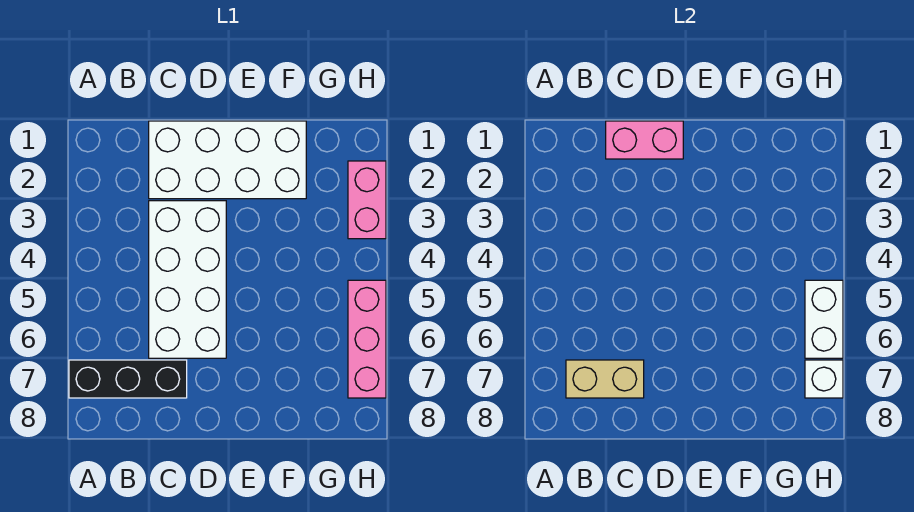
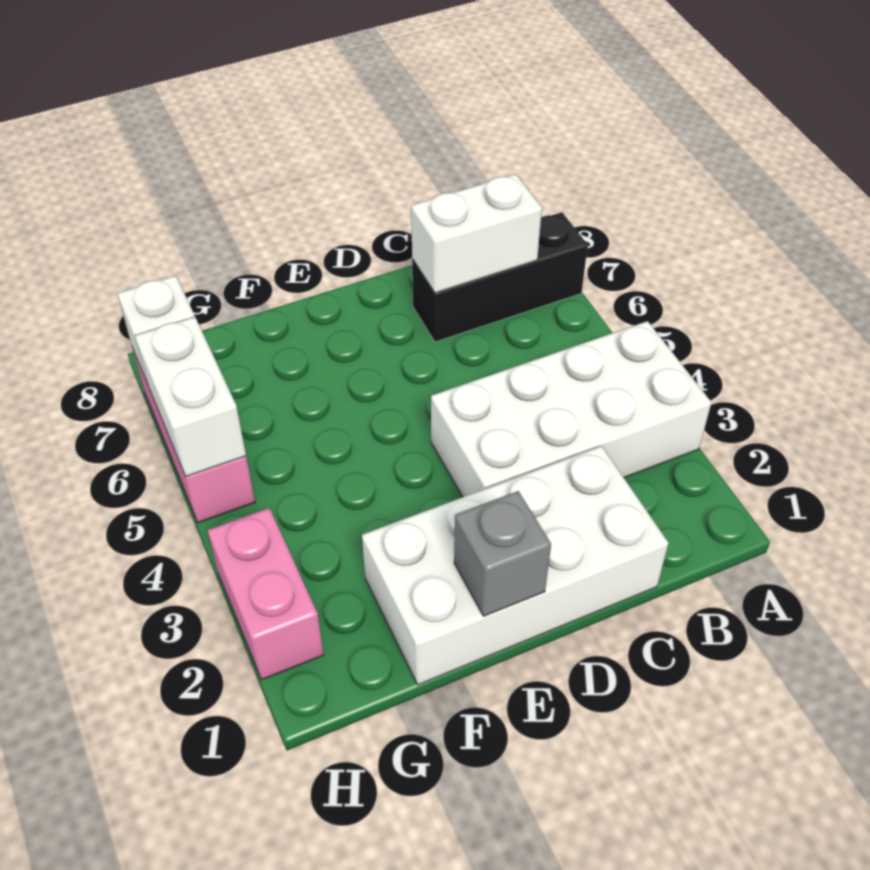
tan 1x2 brick [566,360,644,398] -> white 1x2 brick [411,174,542,293]
pink 1x2 brick [606,121,683,159] -> none
white 2x4 brick [149,201,226,358] -> white 2x4 brick turned to [431,321,711,497]
none -> grey 1x1 brick [454,491,551,616]

